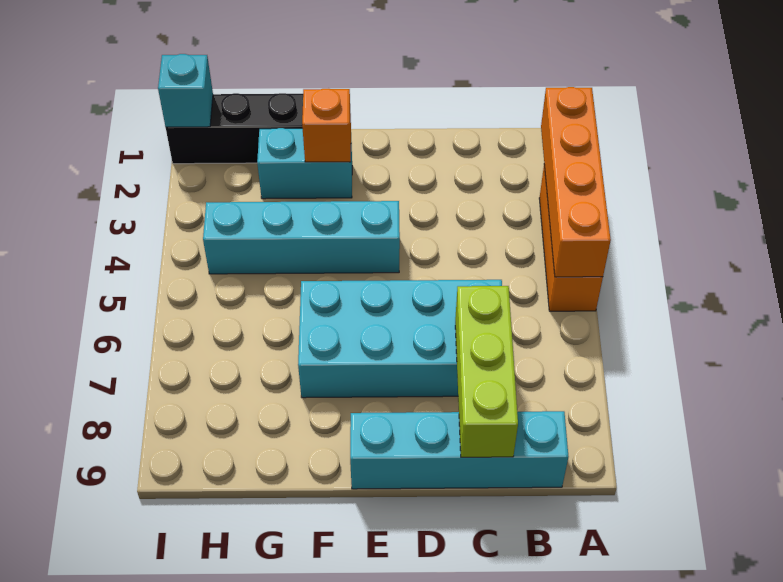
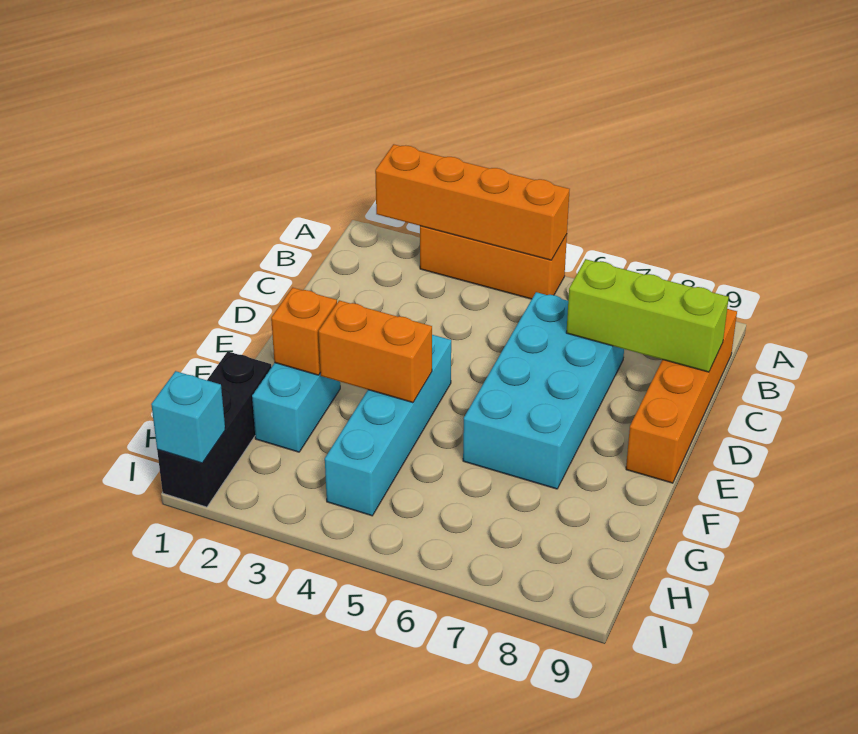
cyan 1x4 brick [350,411,569,489] -> orange 1x4 brick [626,309,737,483]
none -> orange 1x2 brick [319,300,432,403]

